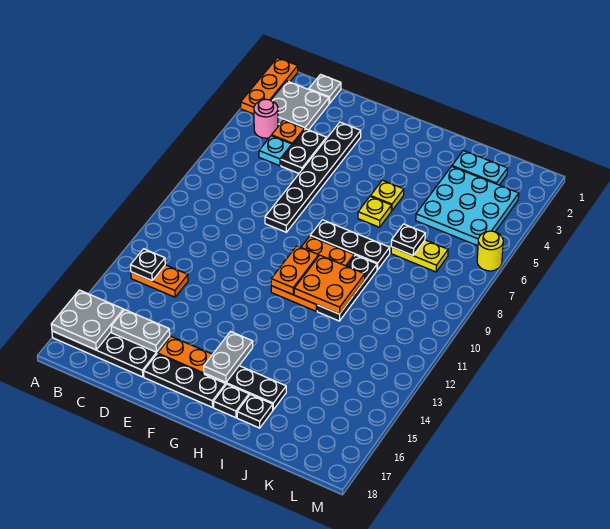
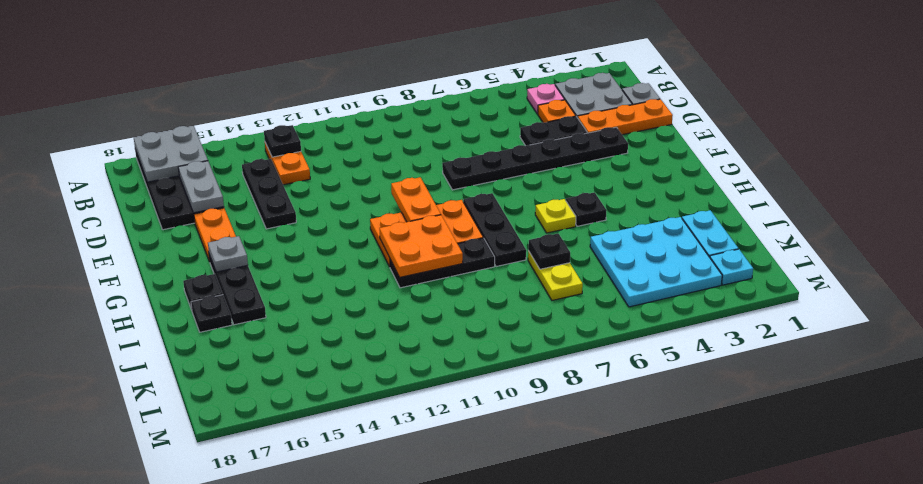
orange 1x3 plate [241,58,298,114] -> orange 1x3 plate moved to [578,99,673,135]
pink 1x1 round brick [254,99,278,138] -> pink 1x1 plate [527,84,565,114]
cyan 1x1 plate [259,136,292,166] -> cyan 1x1 plate moved to [710,249,753,285]
black 1x3 plate [144,354,226,407] -> black 1x3 plate moved to [242,159,296,229]
orange 1x2 plate [271,246,319,295] -> orange 1x2 plate turned to [391,177,441,222]
grey 1x2 plate [204,332,253,382] -> grey 1x1 plate [208,236,248,272]
yellow 1x1 plate [371,180,404,211] -> black 1x1 plate [566,192,607,226]
yellow 1x1 round brick [477,231,503,271] -> none

